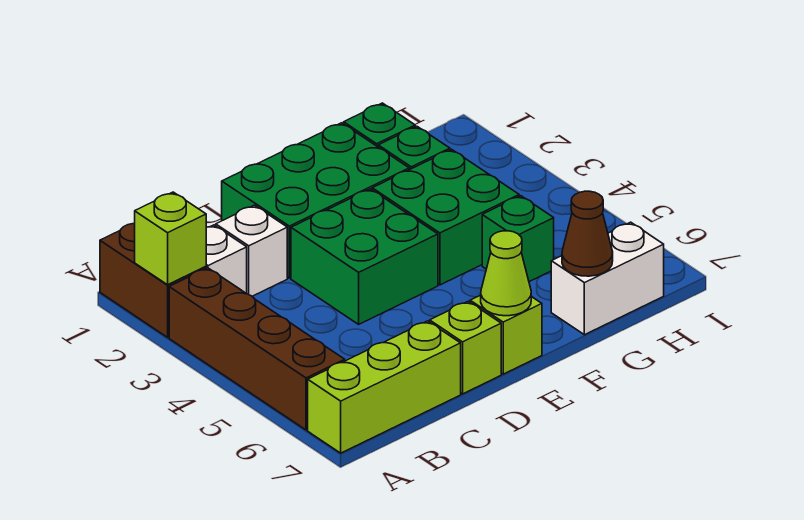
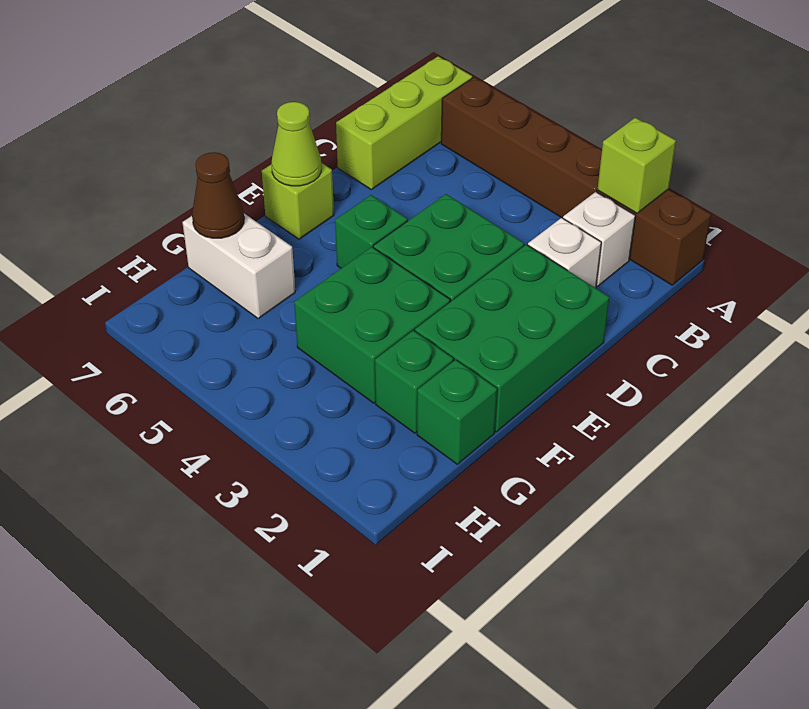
lime 1x1 brick [430,301,501,394] -> none
green 1x1 brick [482,196,554,282] -> green 1x1 brick moved to [335,195,408,268]
white 1x2 brick [551,222,664,335] -> white 1x2 brick turned to [182,214,295,318]

